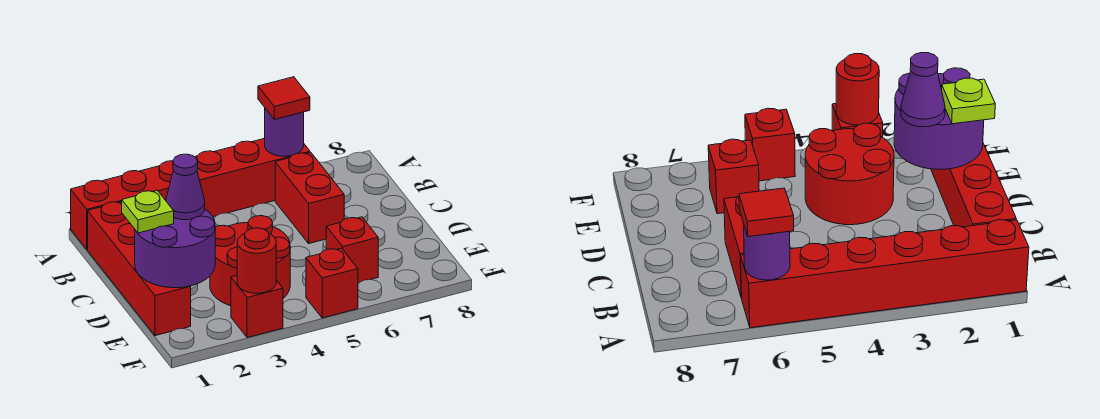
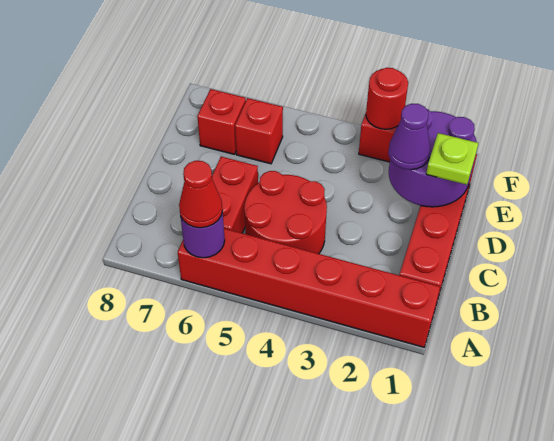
red 1x1 tile [258,77,310,120] -> red 1x1 cone [179,161,223,228]
red 2x2 round brick [210,216,290,306] -> red 2x2 round brick moved to [244,171,327,254]
red 1x1 brick [306,248,358,318] -> red 1x1 brick moved to [197,89,246,154]

